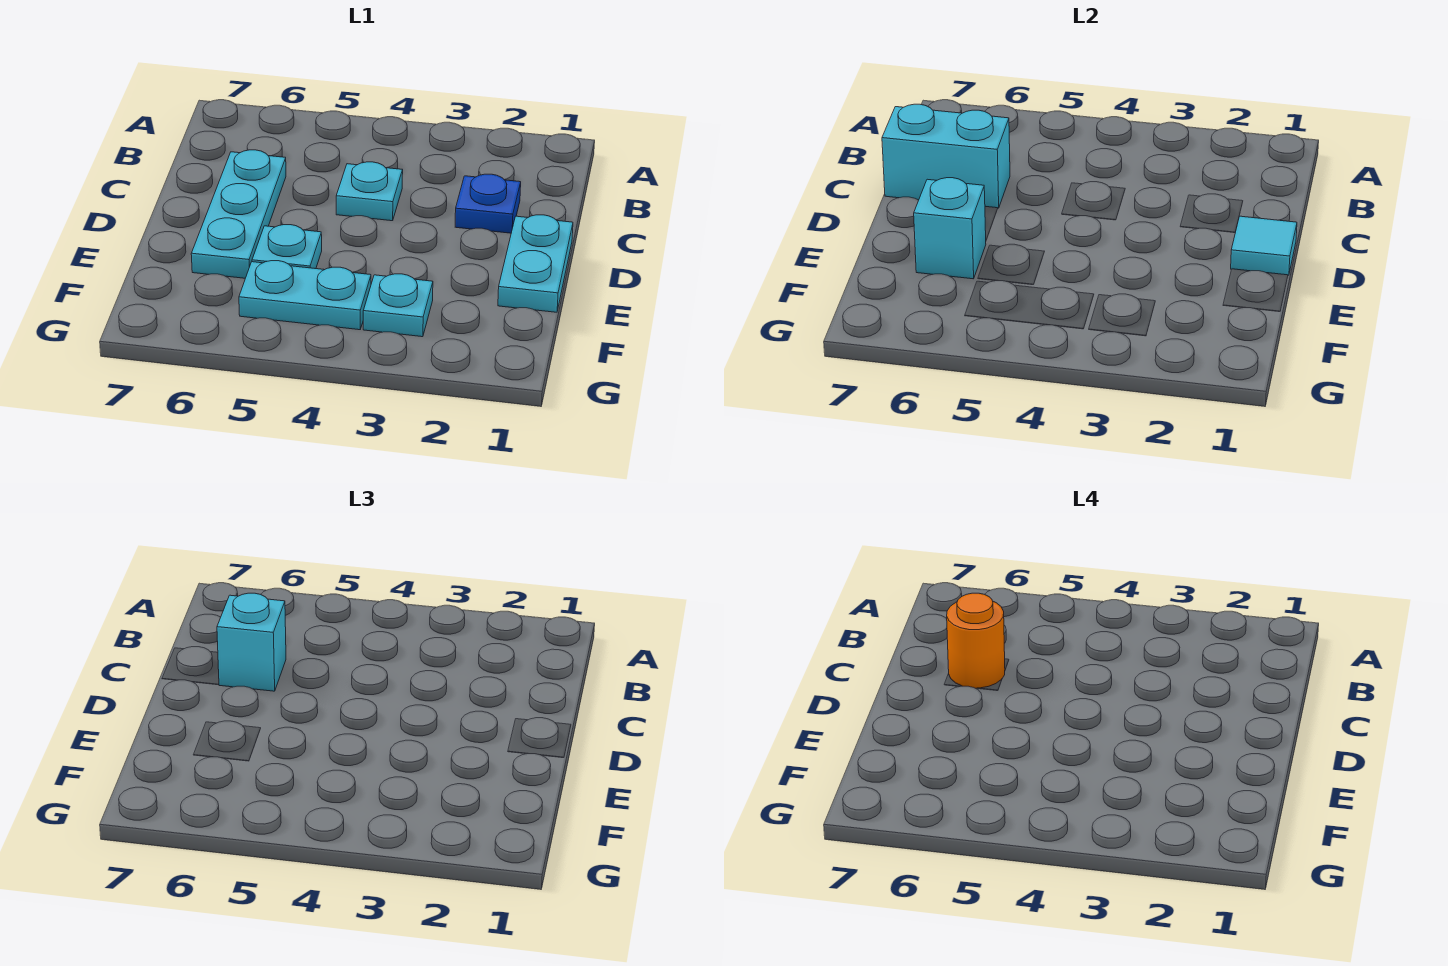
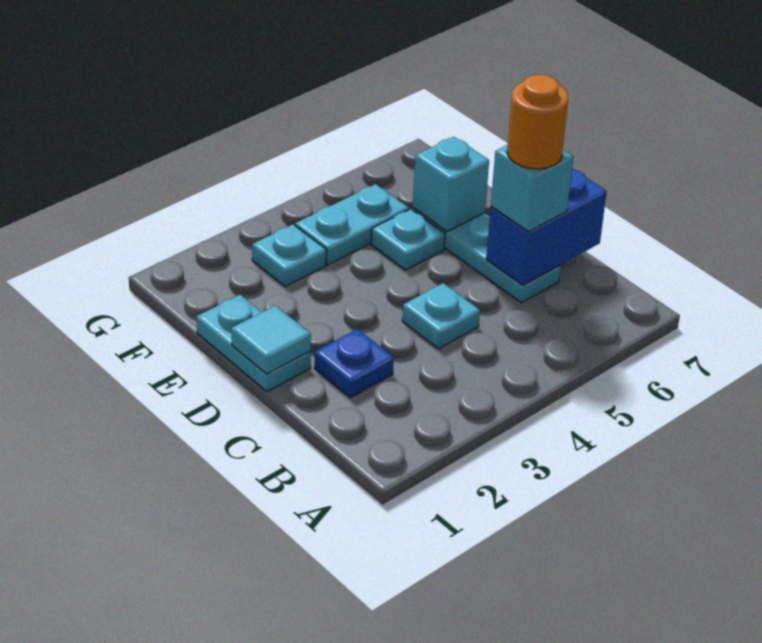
cyan 1x2 brick [882,104,1010,208] -> blue 1x2 brick [486,169,607,285]

